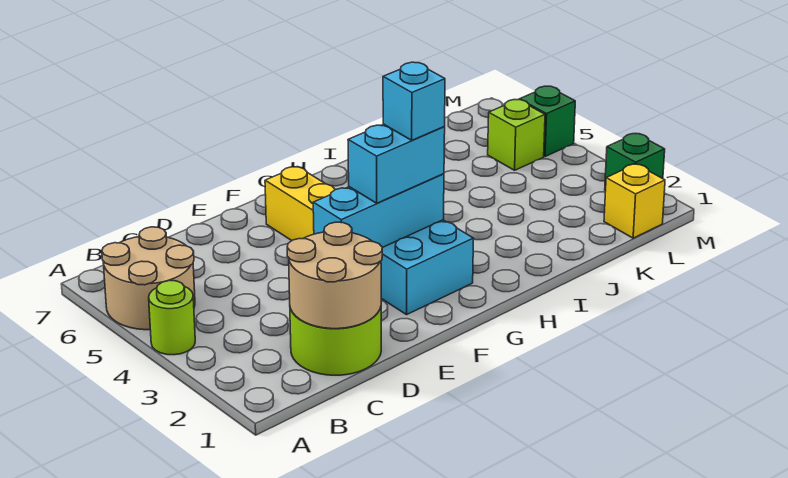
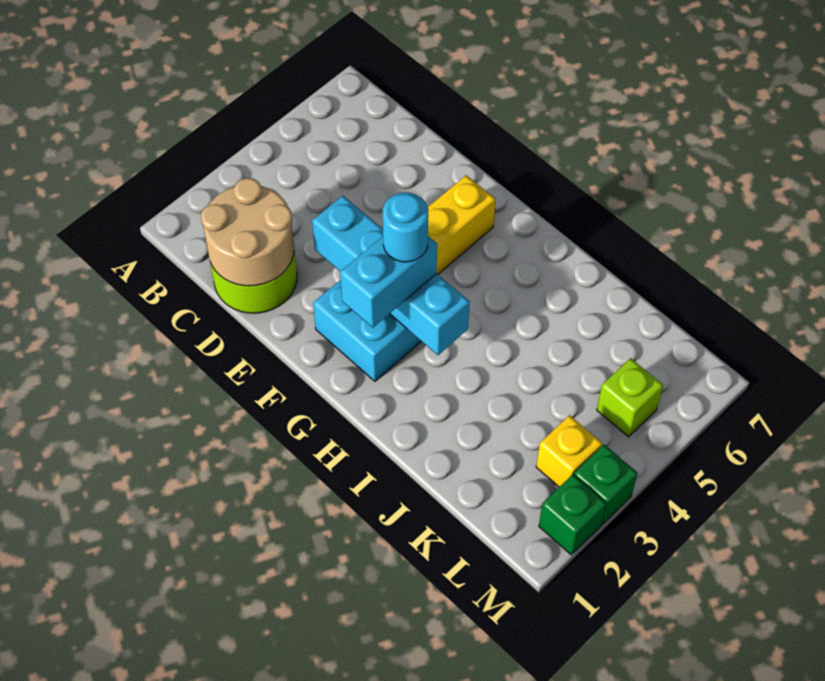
lime 1x1 round brick [149,281,195,355] -> none
tan 2x2 round brick [102,227,195,330] -> none
cyan 1x3 brick [313,174,444,248] -> cyan 1x4 brick [312,196,470,355]
cyan 1x2 brick [348,124,445,203] -> cyan 1x2 brick turned to [340,236,437,328]
cyan 1x1 brick [383,62,445,140] -> cyan 1x1 round brick [383,193,428,262]
yellow 1x1 brick [604,164,665,238] -> yellow 1x1 brick moved to [536,415,602,487]
green 1x1 brick [519,86,575,157] -> green 1x1 brick moved to [574,445,638,525]

